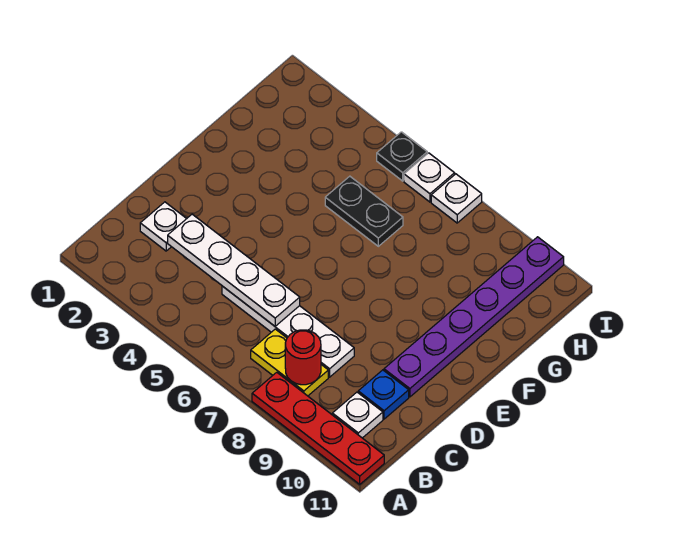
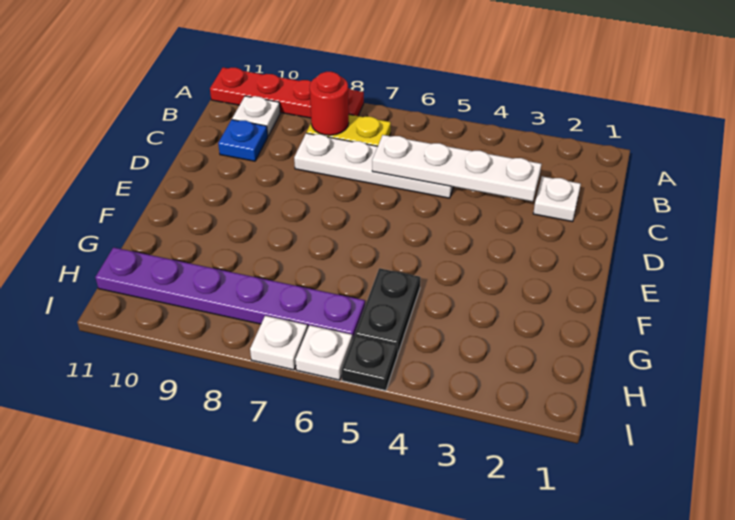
purple 1x6 plate [384,237,564,397] -> purple 1x6 plate turned to [95,247,365,340]
black 1x2 plate [325,176,403,246] -> black 1x2 plate turned to [355,268,420,353]

